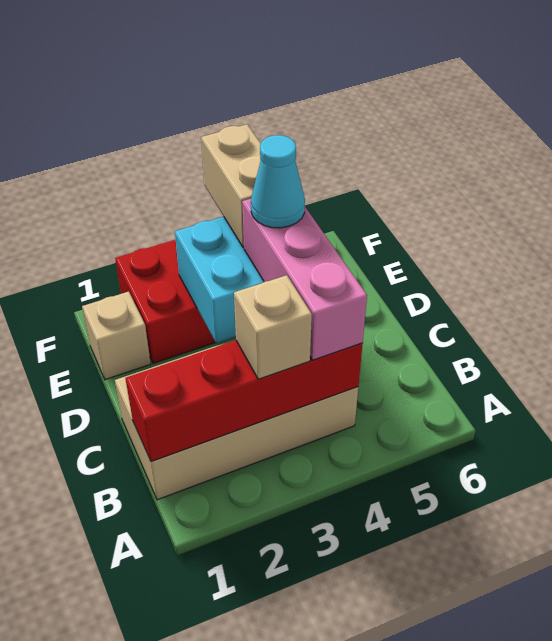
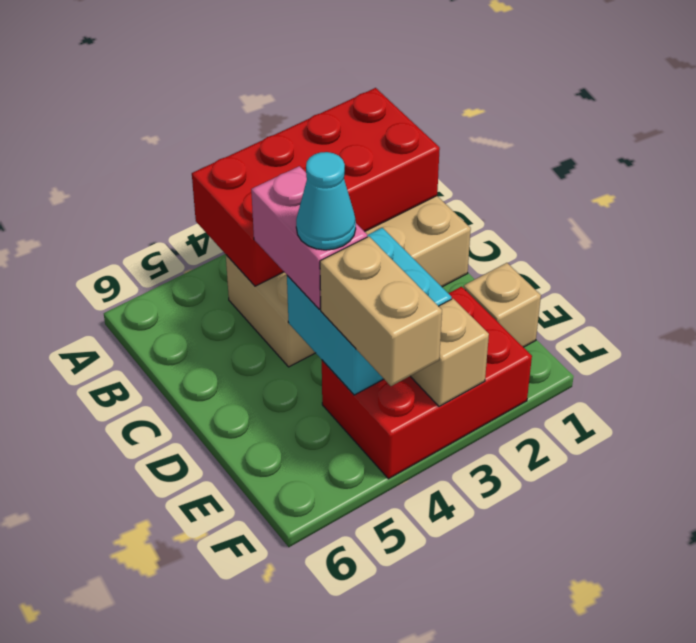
red 1x4 brick [125,341,363,461] -> red 2x4 brick [192,88,440,286]
tan 1x1 brick [234,275,312,379] -> tan 1x1 brick moved to [410,299,489,407]
pink 1x3 brick [242,199,367,360] -> pink 1x2 brick [251,166,367,309]

